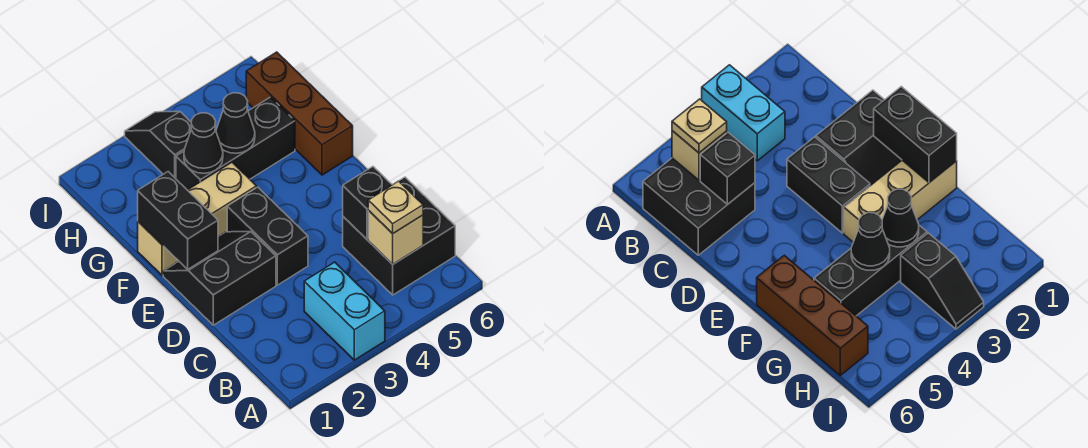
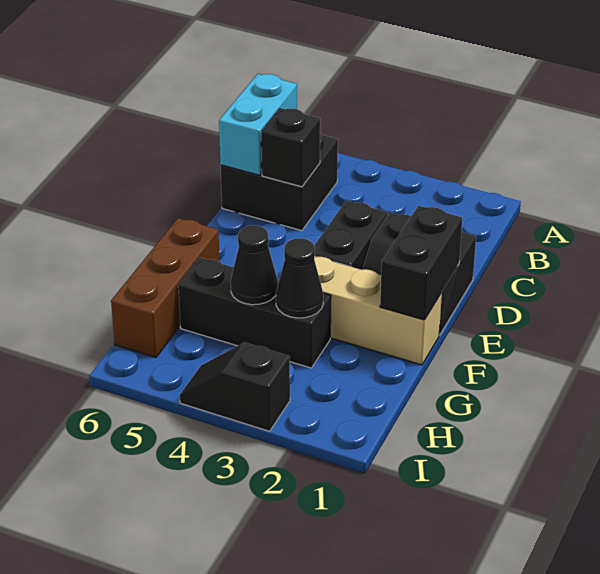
cyan 1x2 brick [304,262,385,360] -> cyan 1x2 brick moved to [219,74,297,175]
tan 1x1 brick [368,210,423,264] -> none
tan 1x1 plate [368,181,423,234] -> none
black 1x2 slope [125,111,191,179] -> black 1x2 slope turned to [179,342,290,431]

